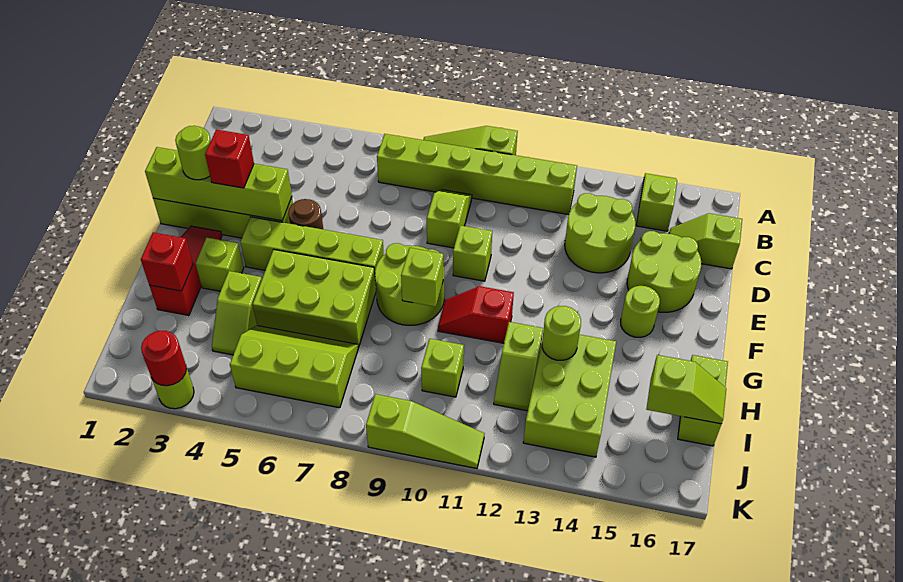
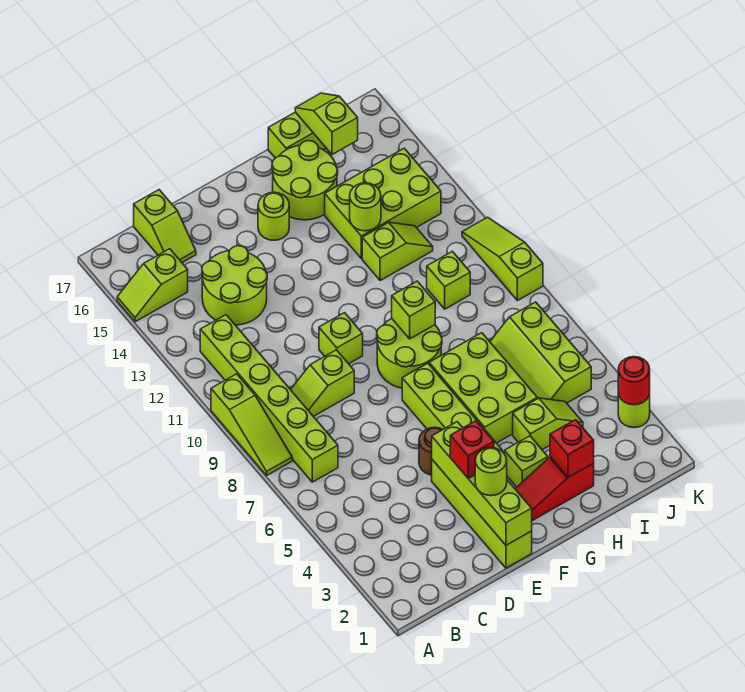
lime 2x2 round brick [627,231,701,312] -> lime 2x2 round brick moved to [272,141,338,220]
red 1x2 slope [438,286,514,343] -> none

